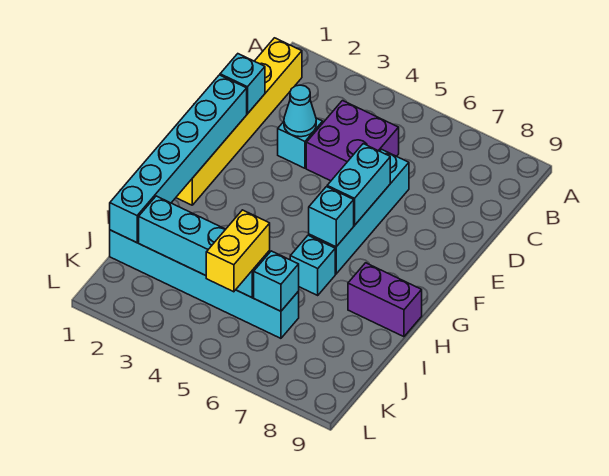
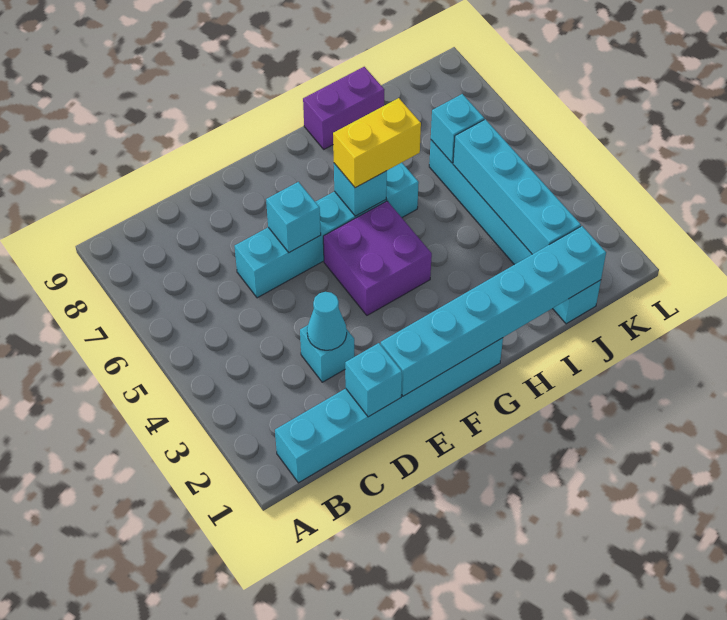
yellow 1x6 brick [176,38,302,205] -> cyan 1x6 brick [275,338,503,483]
purple 2x2 brick [306,101,399,181] -> purple 2x2 brick moved to [323,201,432,315]
cyan 1x2 brick [327,144,390,225] -> cyan 1x1 brick [266,182,321,252]
purple 1x2 brick [348,263,422,337] -> purple 1x2 brick turned to [303,67,384,149]
yellow 1x2 brick [206,210,270,292] -> yellow 1x2 brick moved to [333,98,421,188]

